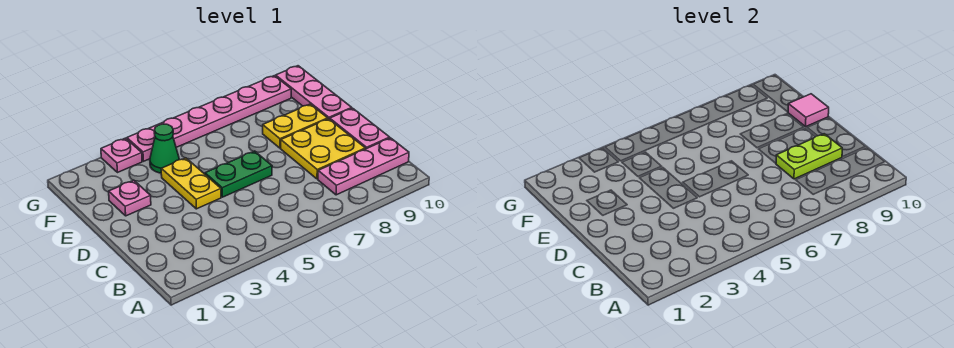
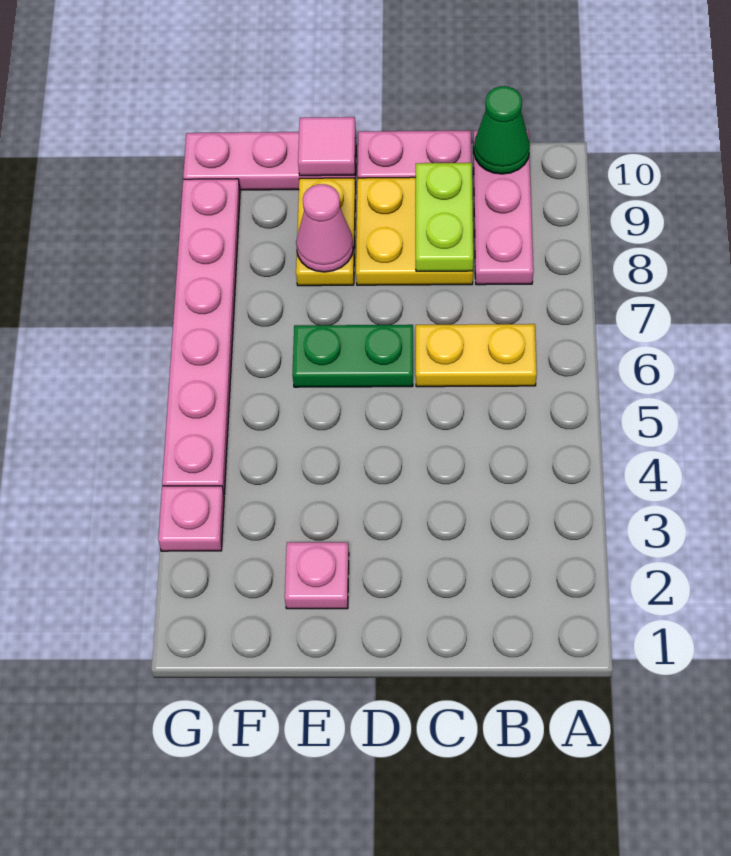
yellow 1x2 plate [161,158,221,209] -> yellow 1x2 plate moved to [416,324,537,387]
green 1x2 plate [205,151,272,197] -> green 1x2 plate turned to [292,325,413,387]
none -> pink 1x1 cone [296,184,353,272]
green 1x1 cone [150,124,179,173] -> green 1x1 cone moved to [474,86,530,174]

